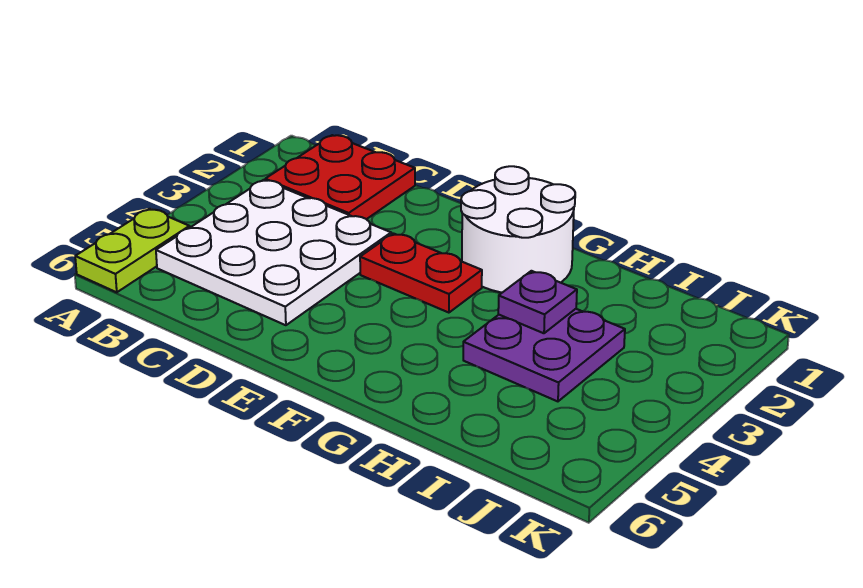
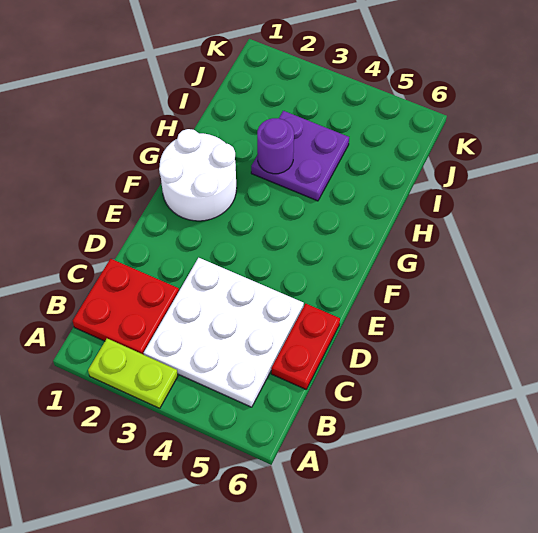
lime 1x2 plate [75,209,190,292] -> lime 1x2 plate moved to [88,339,178,408]
red 1x2 plate [360,233,482,313] -> red 1x2 plate moved to [271,304,340,389]
purple 1x1 plate [498,271,577,333] -> purple 1x1 round brick [257,118,294,174]

